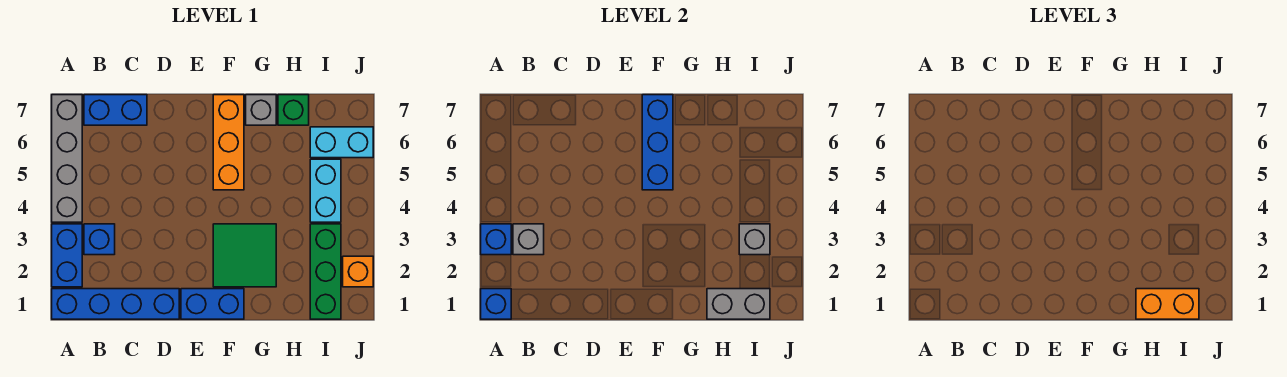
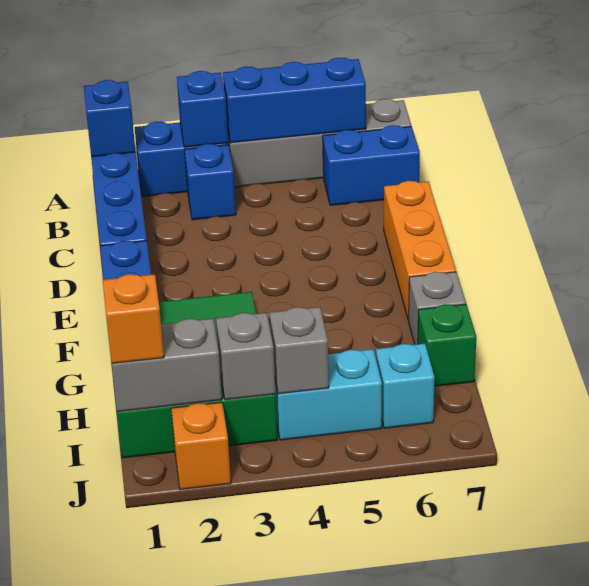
grey 1x1 brick [513,224,544,255] -> grey 1x1 brick moved to [270,307,329,394]
blue 1x2 brick [84,95,147,125] -> blue 1x2 brick turned to [323,125,420,205]
orange 1x3 brick [213,95,244,190] -> orange 1x3 brick turned to [384,181,456,320]
blue 1x3 brick [642,95,673,190] -> blue 1x3 brick moved to [223,57,366,143]
grey 1x2 brick [707,289,770,319] -> grey 1x2 brick turned to [112,319,222,412]
orange 1x2 brick [1136,289,1199,319] -> orange 1x1 brick [103,274,164,364]
cyan 1x2 brick [310,127,373,158] -> cyan 1x1 brick [376,344,435,428]

